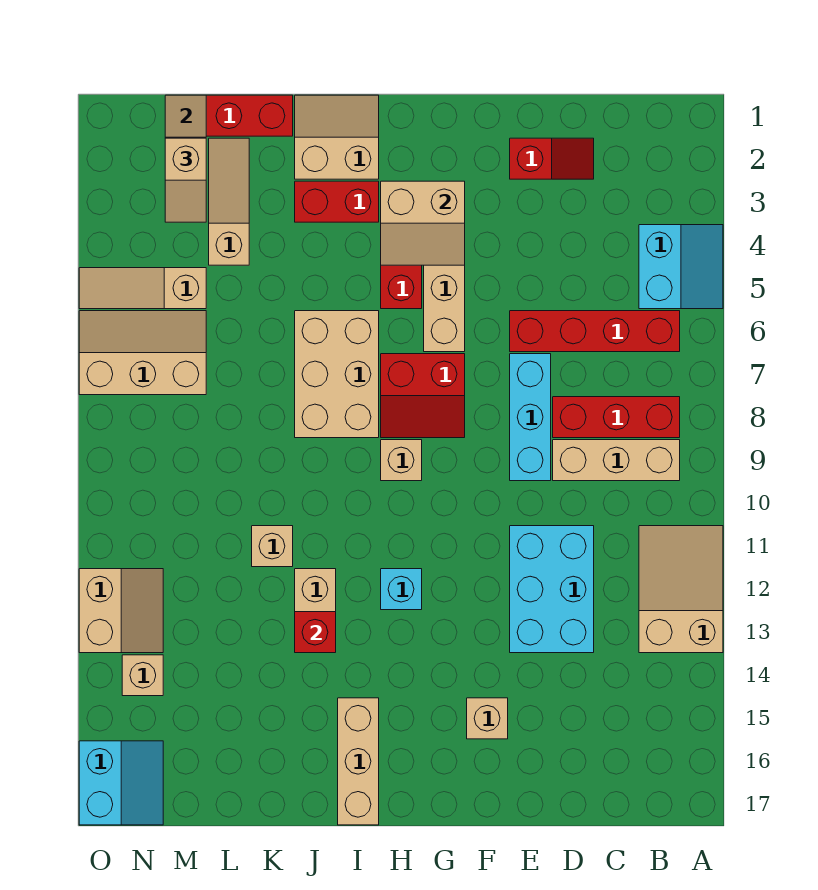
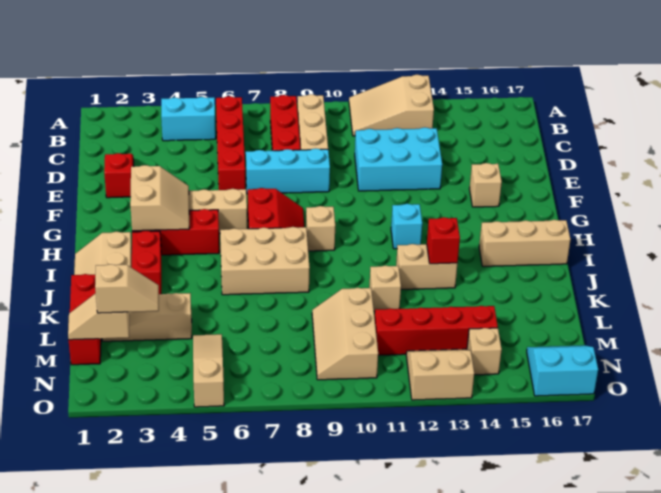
tan 1x3 slope [79,268,206,309] -> tan 1x3 slope turned to [193,334,224,407]
tan 2x3 slope [79,311,206,395] -> tan 2x3 slope moved to [312,288,378,380]
none -> red 1x4 brick [375,306,498,355]

